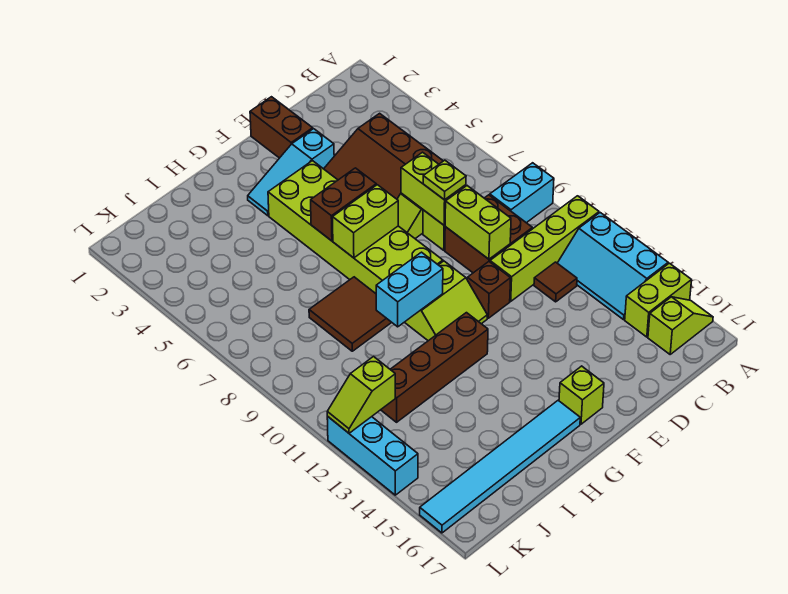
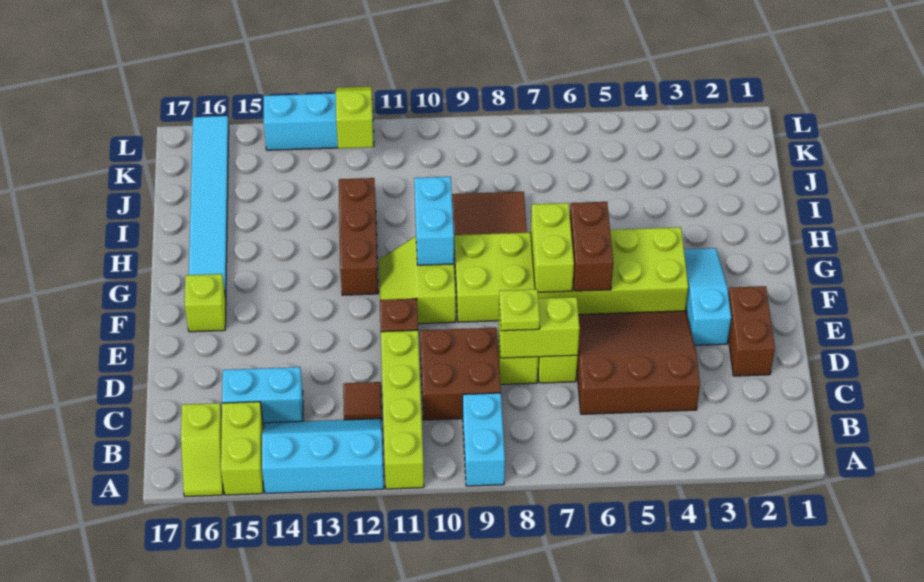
none -> cyan 1x2 brick [222,367,303,426]
lime 1x2 brick [445,186,511,259] -> none
brown 1x2 brick [250,97,313,158] -> brown 1x2 brick turned to [728,286,775,376]
brown 1x4 brick [381,313,488,422] -> brown 1x3 brick [339,178,378,295]

